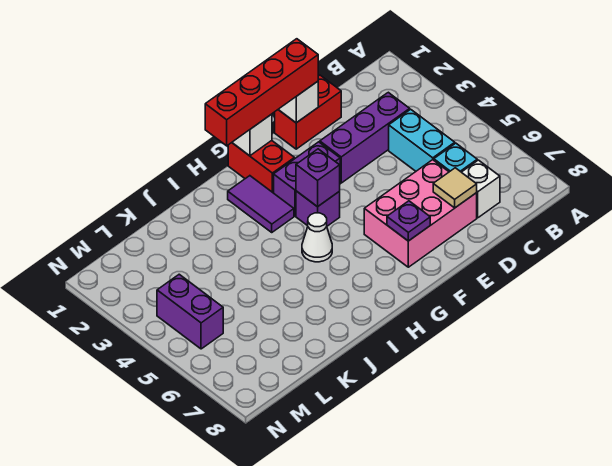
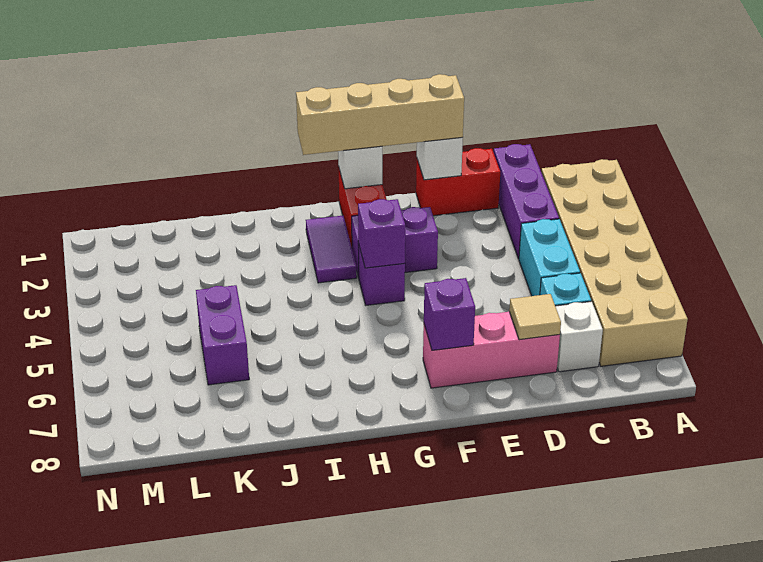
none -> tan 2x6 brick [541,159,688,366]
purple 1x3 brick [320,92,410,183] -> purple 1x3 brick turned to [494,144,559,259]
pink 2x3 brick [364,160,477,267] -> pink 1x3 brick [423,312,560,388]
red 1x4 brick [205,39,318,146] -> tan 1x4 brick [296,74,464,155]
purple 1x1 plate [387,201,430,241] -> purple 1x1 brick [424,278,475,350]
white 1x1 cone [302,213,332,262] -> none
purple 1x2 brick [157,274,223,349] -> purple 1x2 brick moved to [196,285,249,385]

